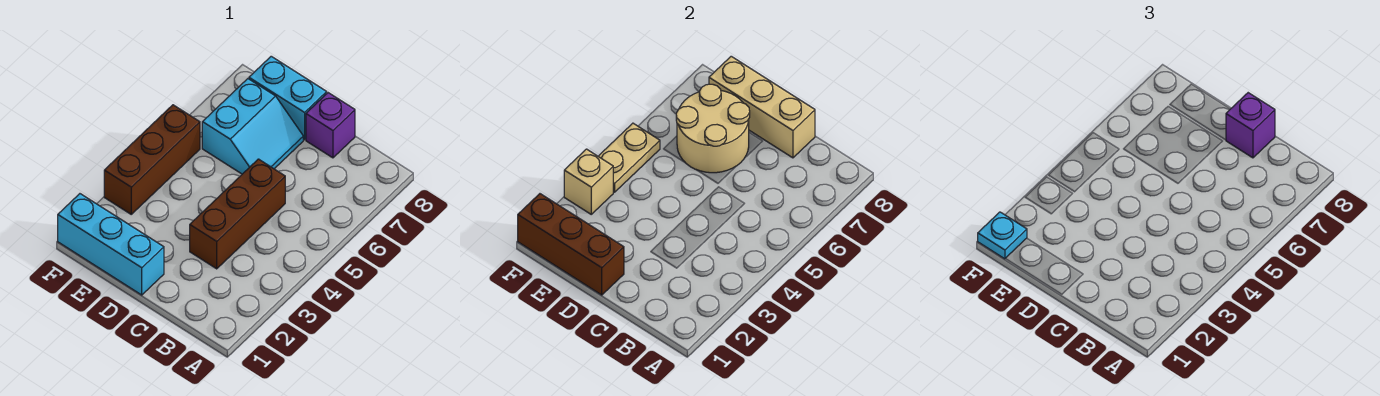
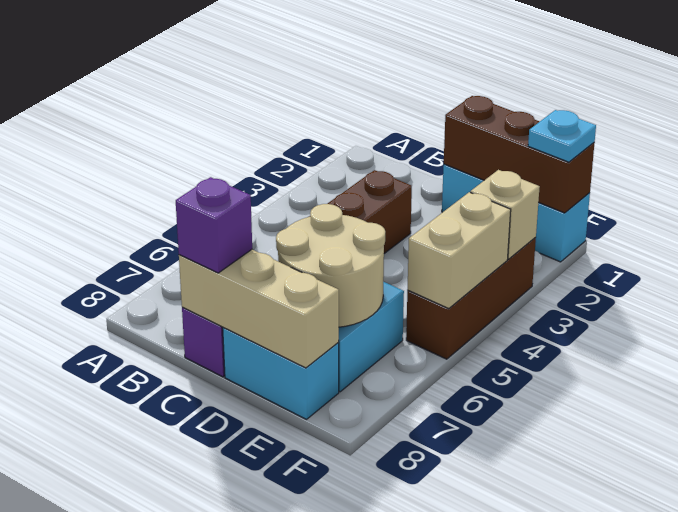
tan 1x2 plate [598,123,660,192] -> tan 1x2 brick [407,192,511,309]

